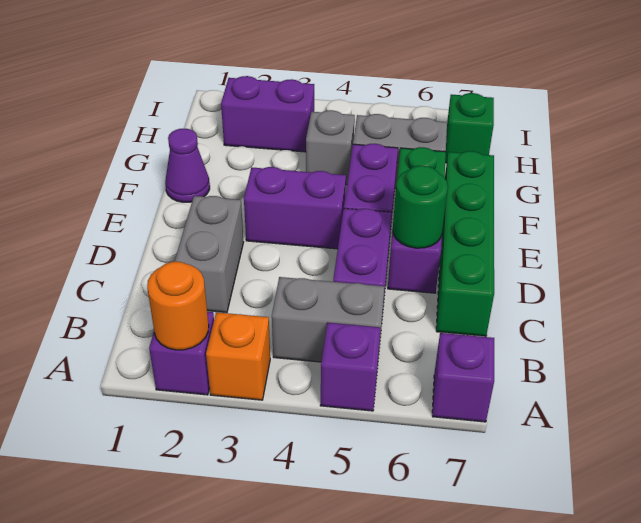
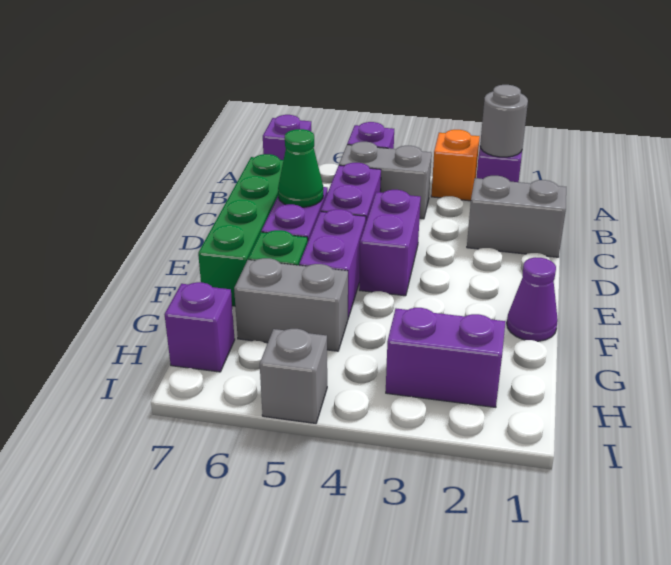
orange 1x1 round brick [147,261,209,350] -> grey 1x1 round brick [480,85,528,157]
grey 1x2 brick [175,196,244,313] -> grey 1x2 brick turned to [467,176,566,257]
green 1x1 round brick [393,166,448,248] -> green 1x1 cone [278,129,323,207]
purple 1x2 brick [244,167,346,249] -> purple 1x2 brick turned to [359,190,421,296]
grey 1x1 brick [306,110,355,185] -> grey 1x1 brick moved to [260,329,327,423]
green 1x1 brick [445,93,494,163] -> purple 1x1 brick [164,282,235,372]

